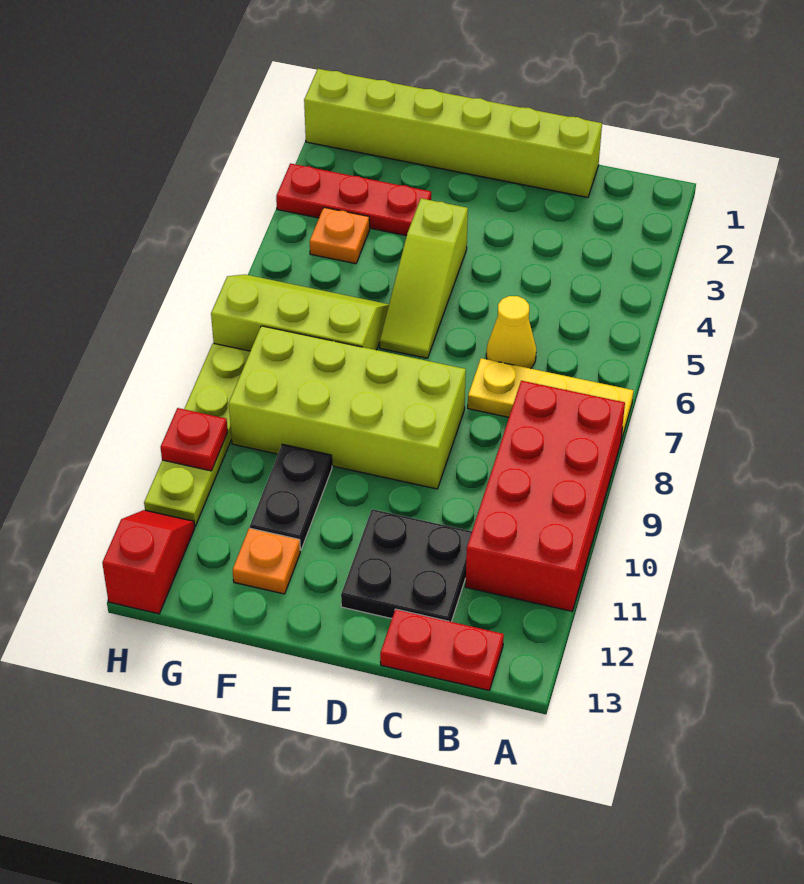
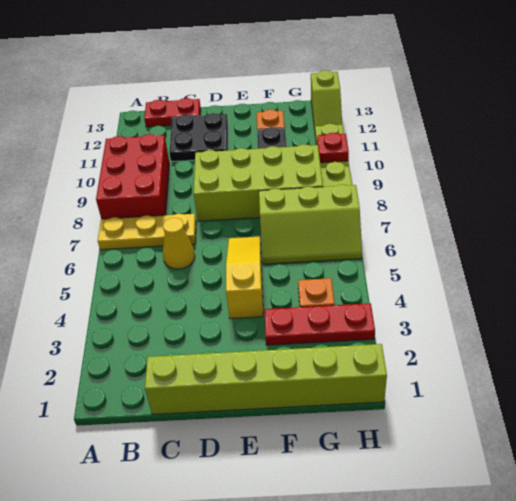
red 2x4 brick [465,381,625,611] -> red 2x3 brick [96,134,169,219]
lime 1x3 slope [380,198,468,358] -> yellow 1x3 slope [226,237,263,319]
red 1x2 slope [102,510,195,614] -> lime 1x2 slope [311,70,342,130]

